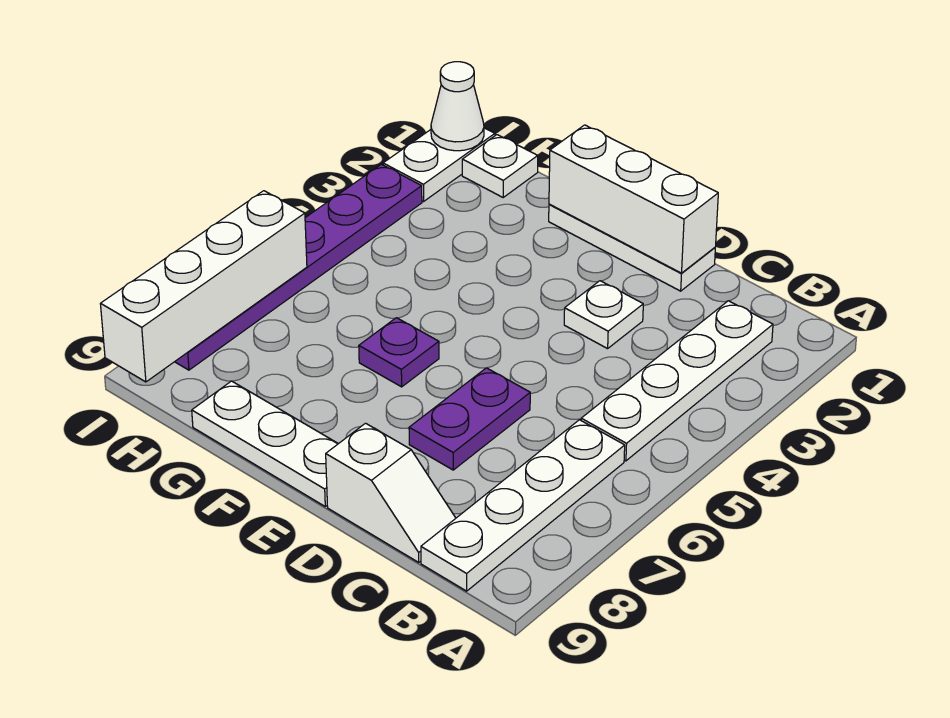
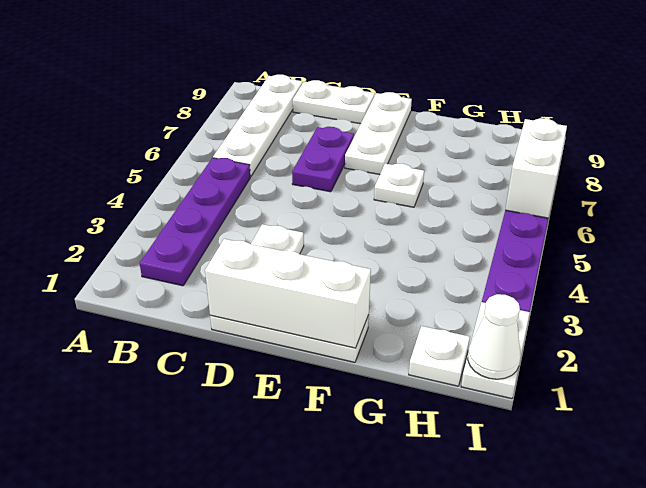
white 1x4 plate [581,301,773,461] -> purple 1x4 plate [140,158,250,286]
white 1x2 slope [326,423,456,562] -> white 1x2 plate [293,80,375,124]
white 1x3 plate [192,381,338,506] -> white 1x3 plate turned to [345,92,412,175]
purple 1x1 plate [359,318,439,387] -> white 1x1 plate [374,164,424,207]
white 1x4 brick [101,191,307,382] -> white 1x2 brick [505,118,567,218]

